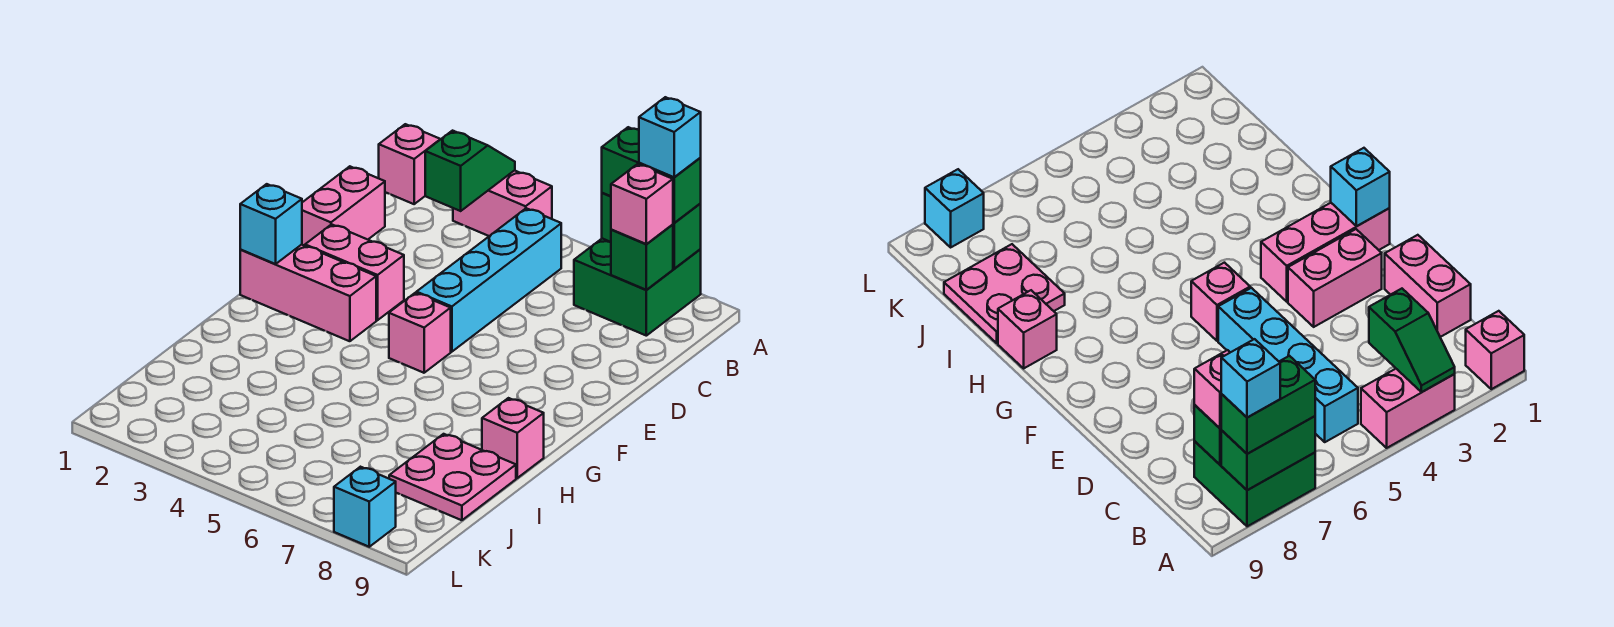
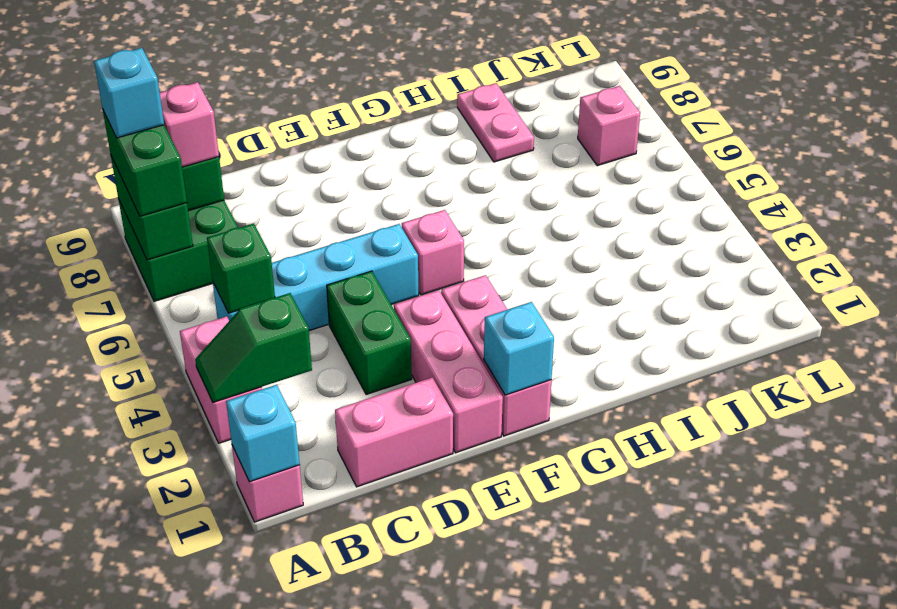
none -> green 1x1 brick [207,224,275,313]
none -> green 1x2 brick [327,271,412,395]
pink 1x2 brick [305,224,404,320] -> pink 1x3 brick [394,290,503,453]
pink 1x1 brick [482,398,544,478] -> pink 1x1 brick moved to [578,86,640,166]
pink 2x2 plate [389,434,516,520] -> pink 1x2 plate [457,83,534,162]
cyan 1x1 brick [334,467,396,547] -> cyan 1x1 brick moved to [226,385,300,482]

